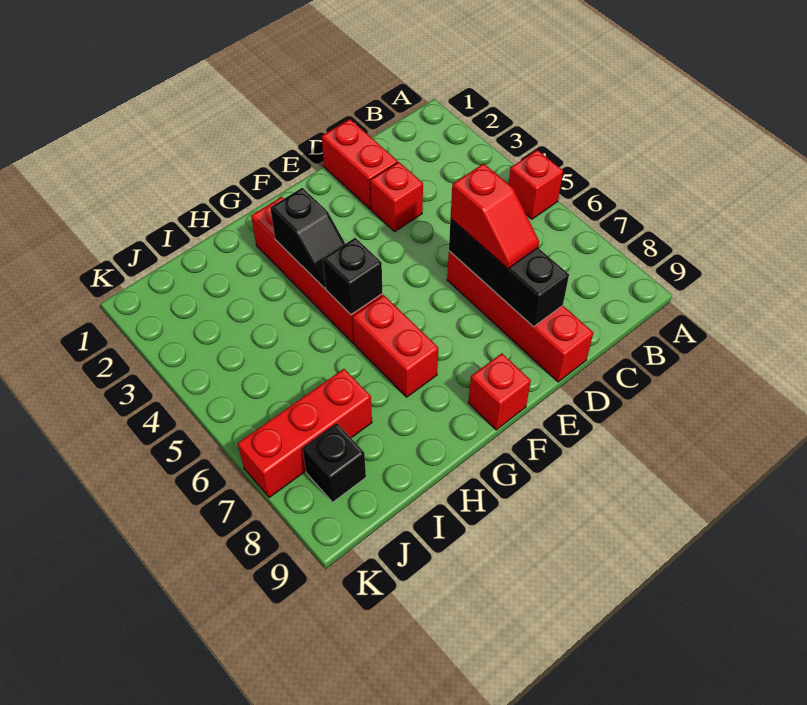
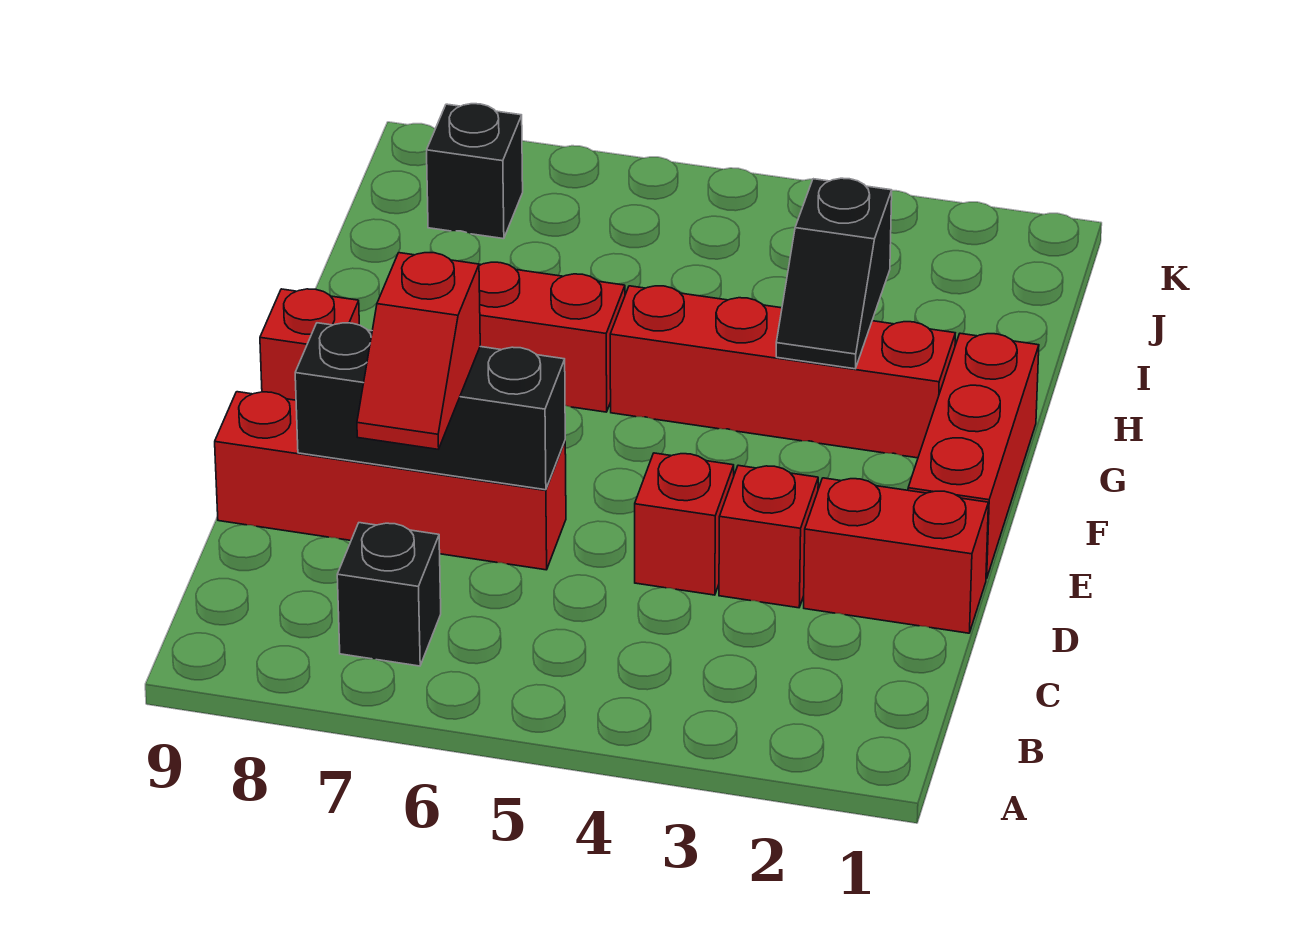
red 1x1 brick [509,150,563,219] -> red 1x1 brick moved to [635,453,734,595]
red 1x2 slope [451,164,539,269] -> red 1x2 slope turned to [357,253,480,449]
black 1x2 slope [270,188,345,288] -> black 1x2 slope turned to [776,178,892,369]
black 1x1 brick [323,238,382,315] -> black 1x1 brick moved to [337,523,441,666]
red 1x3 brick [238,369,372,498] -> red 1x3 brick moved to [908,333,1039,579]

